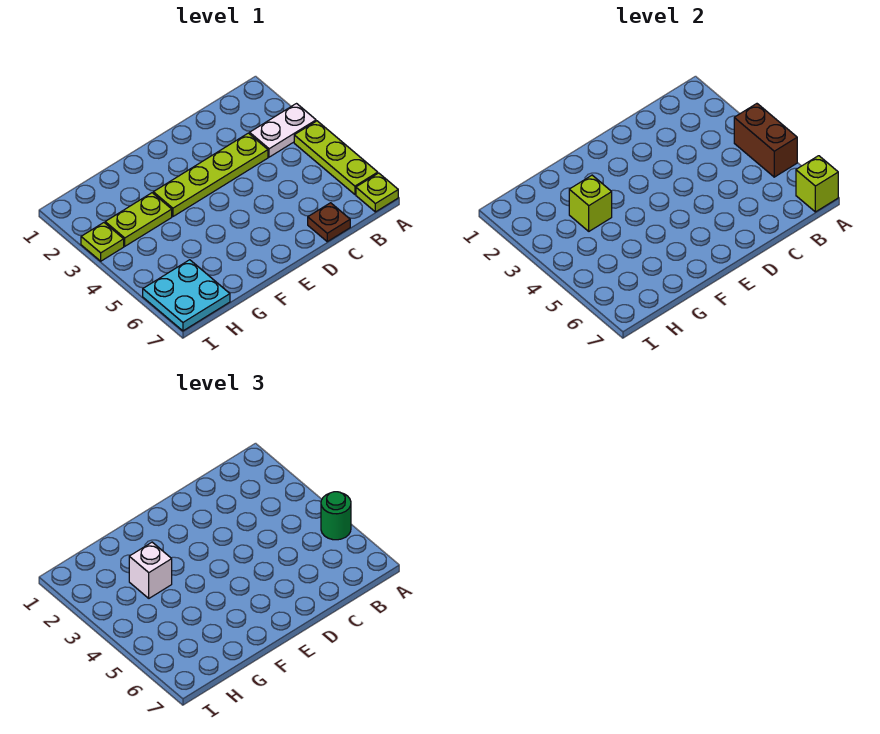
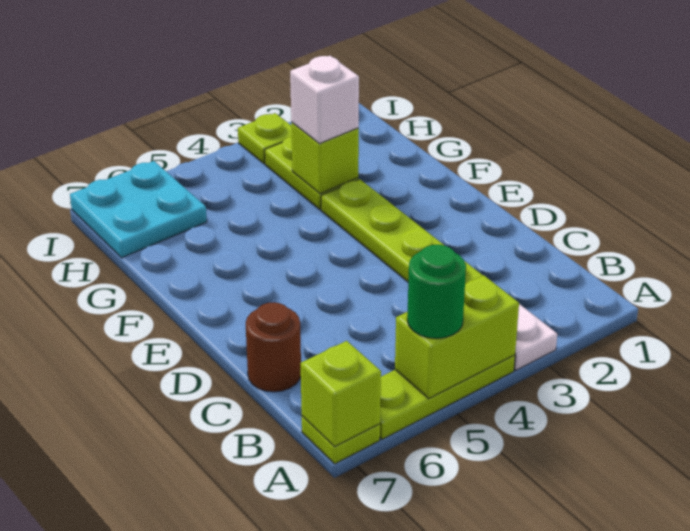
brown 1x2 brick [734,104,797,177] -> lime 1x2 brick [395,275,519,398]
brown 1x1 plate [308,203,350,242] -> brown 1x1 round brick [246,302,301,392]

